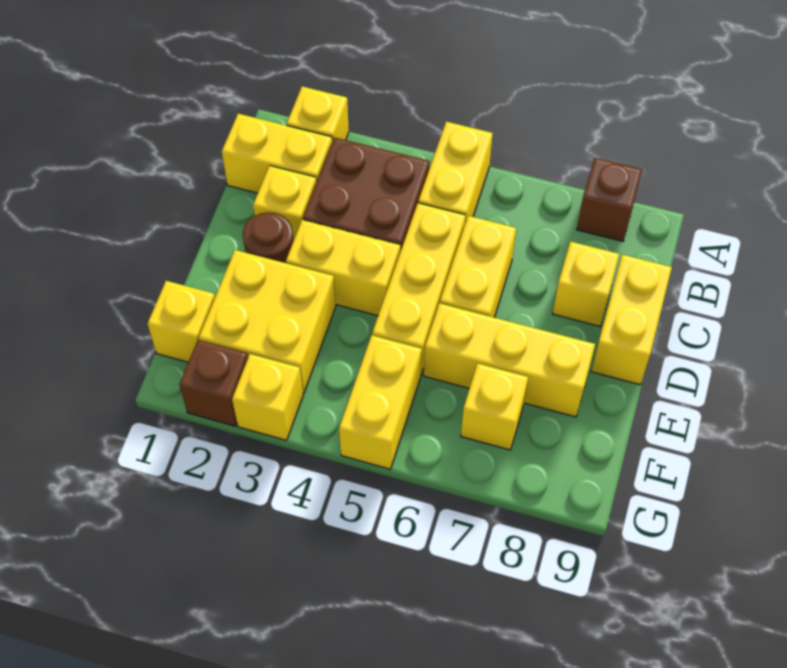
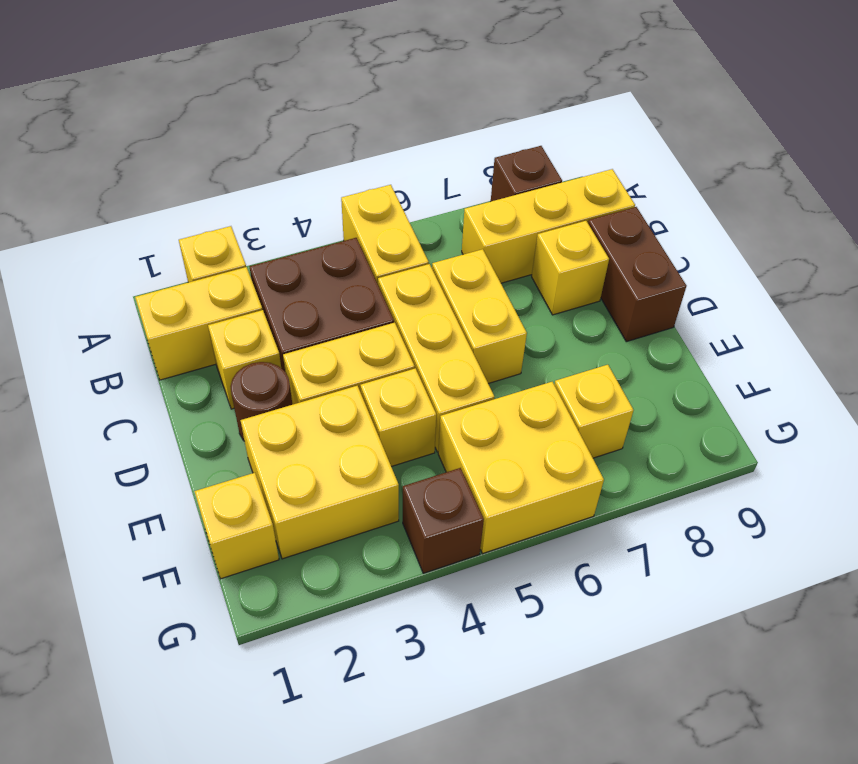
yellow 1x2 brick [591,254,672,385] -> brown 1x2 brick [588,207,687,342]
yellow 1x3 brick [424,303,595,417] -> yellow 1x3 brick moved to [462,169,635,283]
yellow 1x2 brick [339,335,422,469] -> yellow 2x2 brick [438,382,604,554]
brown 1x1 brick [180,340,248,426] -> brown 1x1 brick moved to [403,468,484,573]
yellow 1x1 brick [232,354,303,440] -> yellow 1x1 brick moved to [360,368,436,467]

